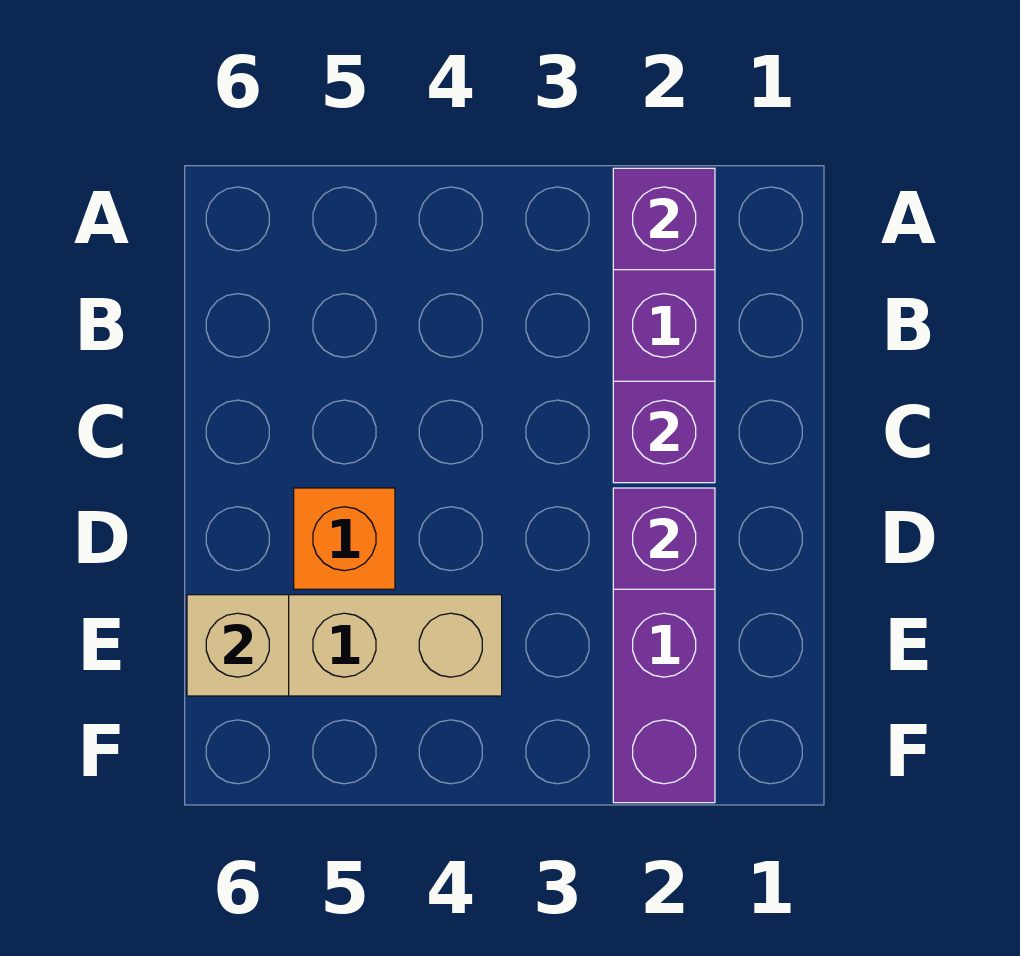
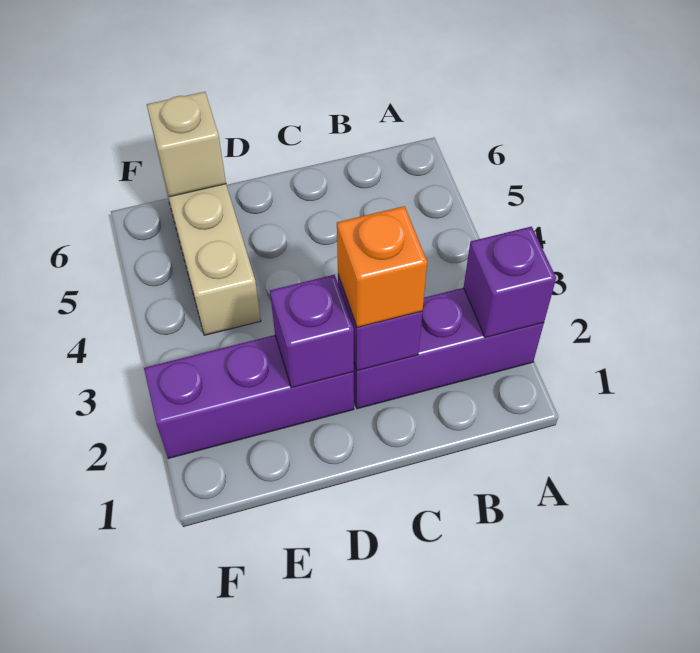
orange 1x1 brick [294,488,395,589] -> orange 1x1 brick moved to [337,206,427,328]

